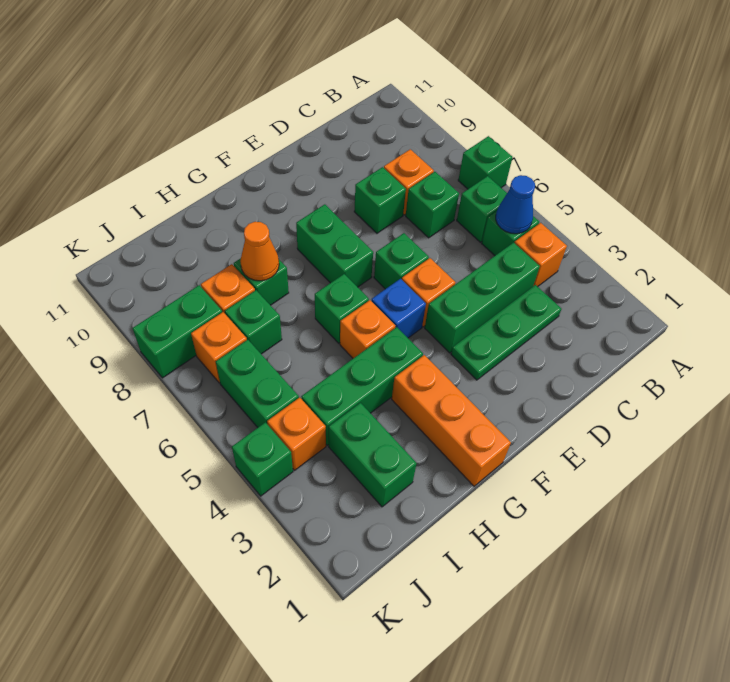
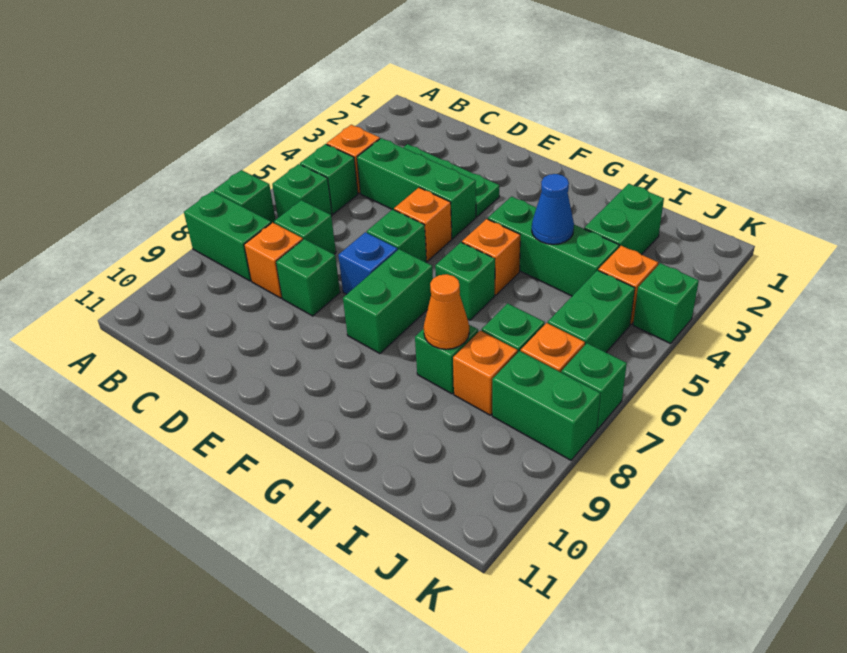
none -> green 1x2 brick [184,191,271,281]
blue 1x1 cone [496,175,535,234] -> blue 1x1 cone moved to [532,174,574,244]
blue 1x1 brick [372,279,426,338] -> blue 1x1 brick moved to [338,232,398,294]
orange 1x3 brick [392,355,511,486] -> none
none -> green 1x1 brick [561,343,627,429]

